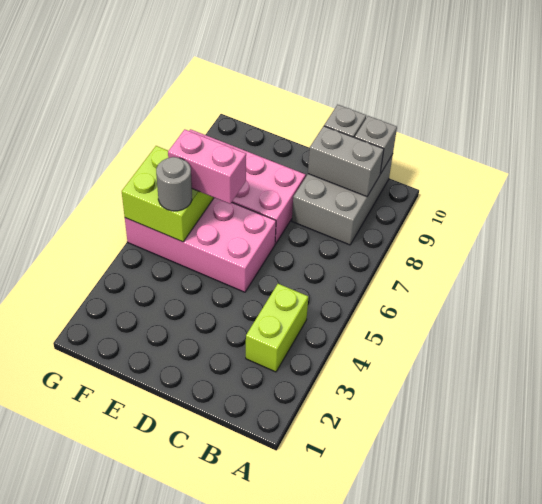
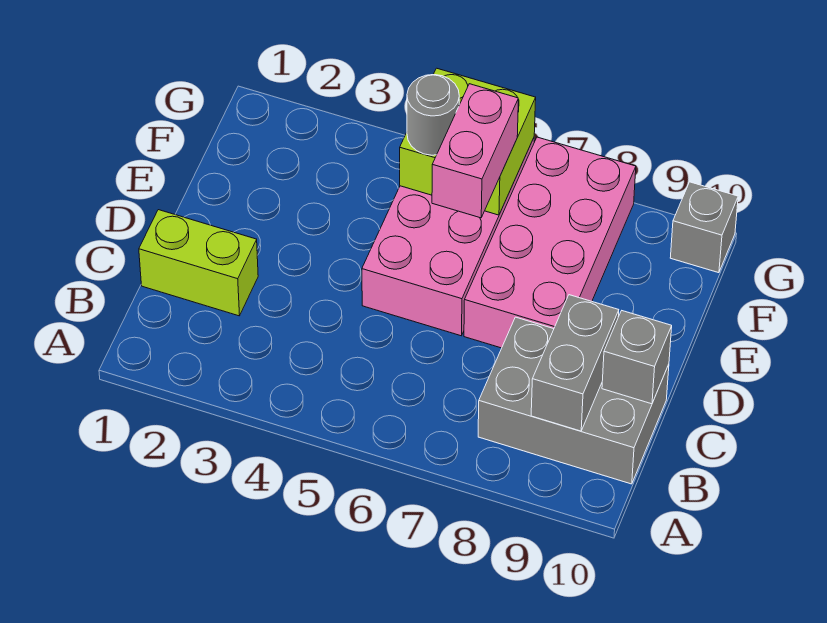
lime 1x2 brick [246,284,308,372] -> lime 1x2 brick moved to [139,210,258,316]
grey 1x1 brick [355,116,397,174] -> grey 1x1 brick moved to [670,182,738,273]

